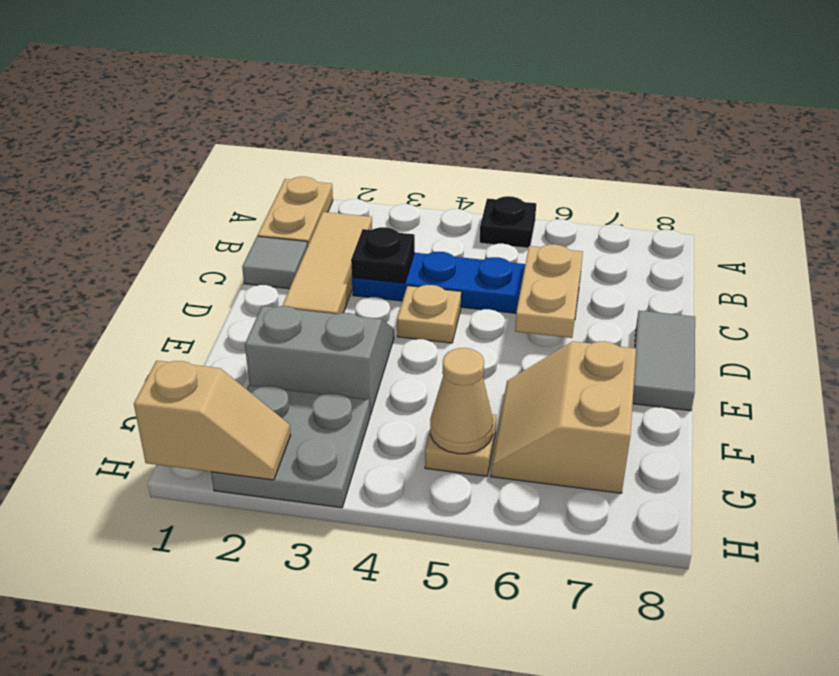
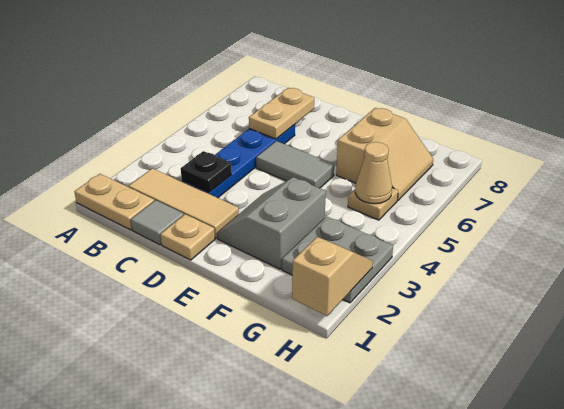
black 1x1 plate [480,196,536,248] -> none
tan 1x2 plate [515,244,583,338] -> tan 1x2 plate turned to [249,88,314,139]
tan 1x1 plate [397,285,461,343] -> tan 1x1 plate moved to [160,214,215,260]
grey 1x2 tile [633,311,695,411] -> grey 1x2 tile moved to [256,141,334,188]
tan 2x2 slope [491,341,636,493] -> tan 2x2 slope turned to [336,108,433,200]

